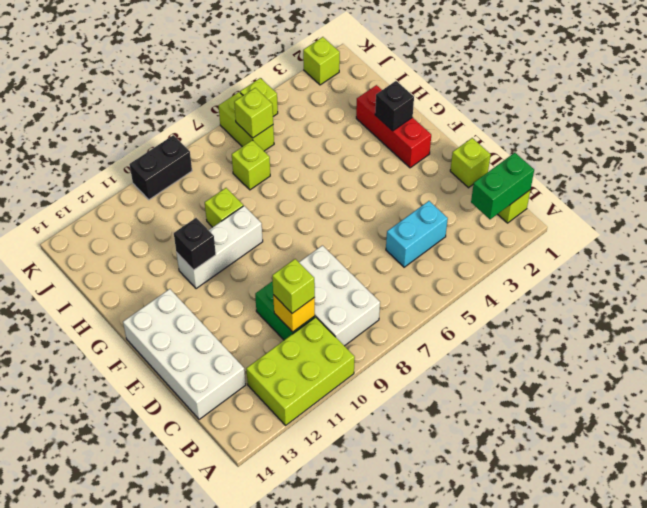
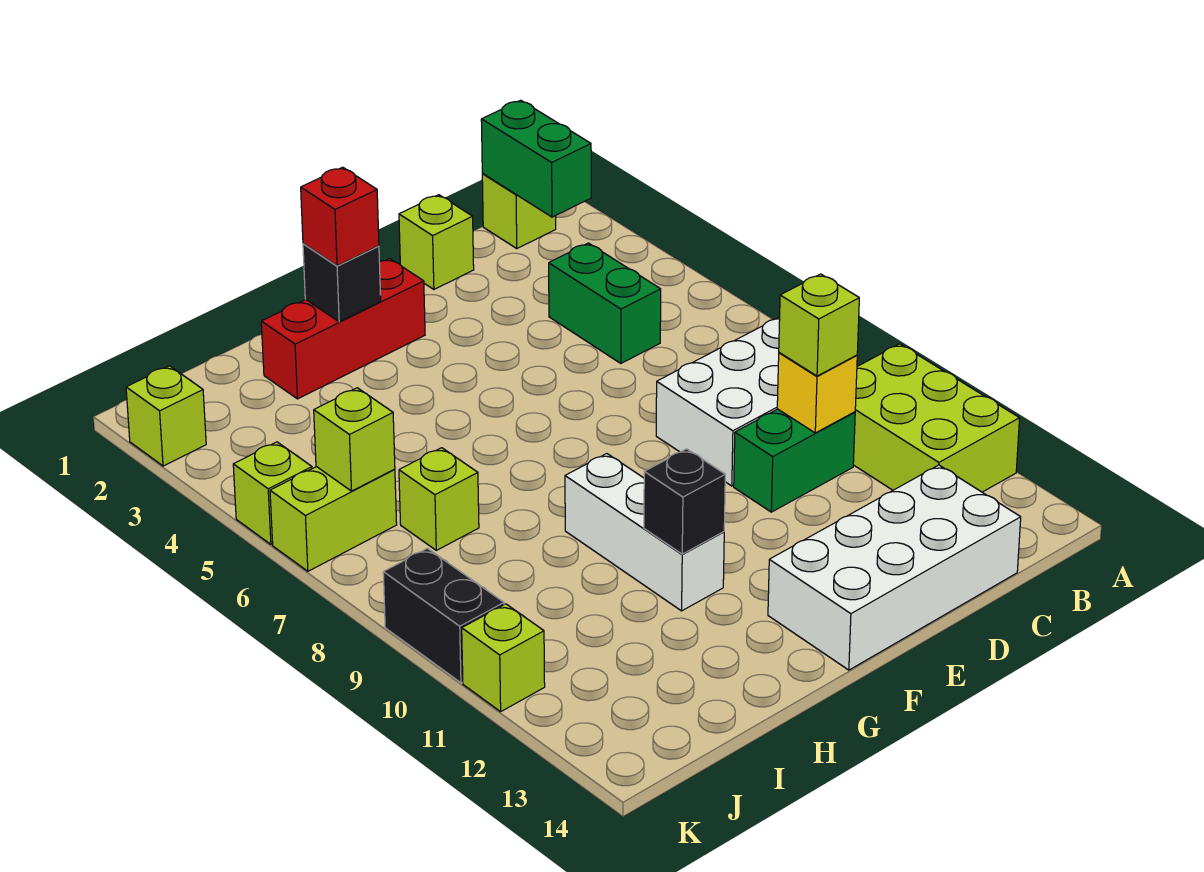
cyan 1x2 brick [386,201,448,267] -> green 1x2 brick [549,243,661,363]
none -> red 1x1 brick [301,167,379,266]
lime 1x1 brick [205,188,243,227] -> lime 1x1 brick moved to [462,604,545,712]

